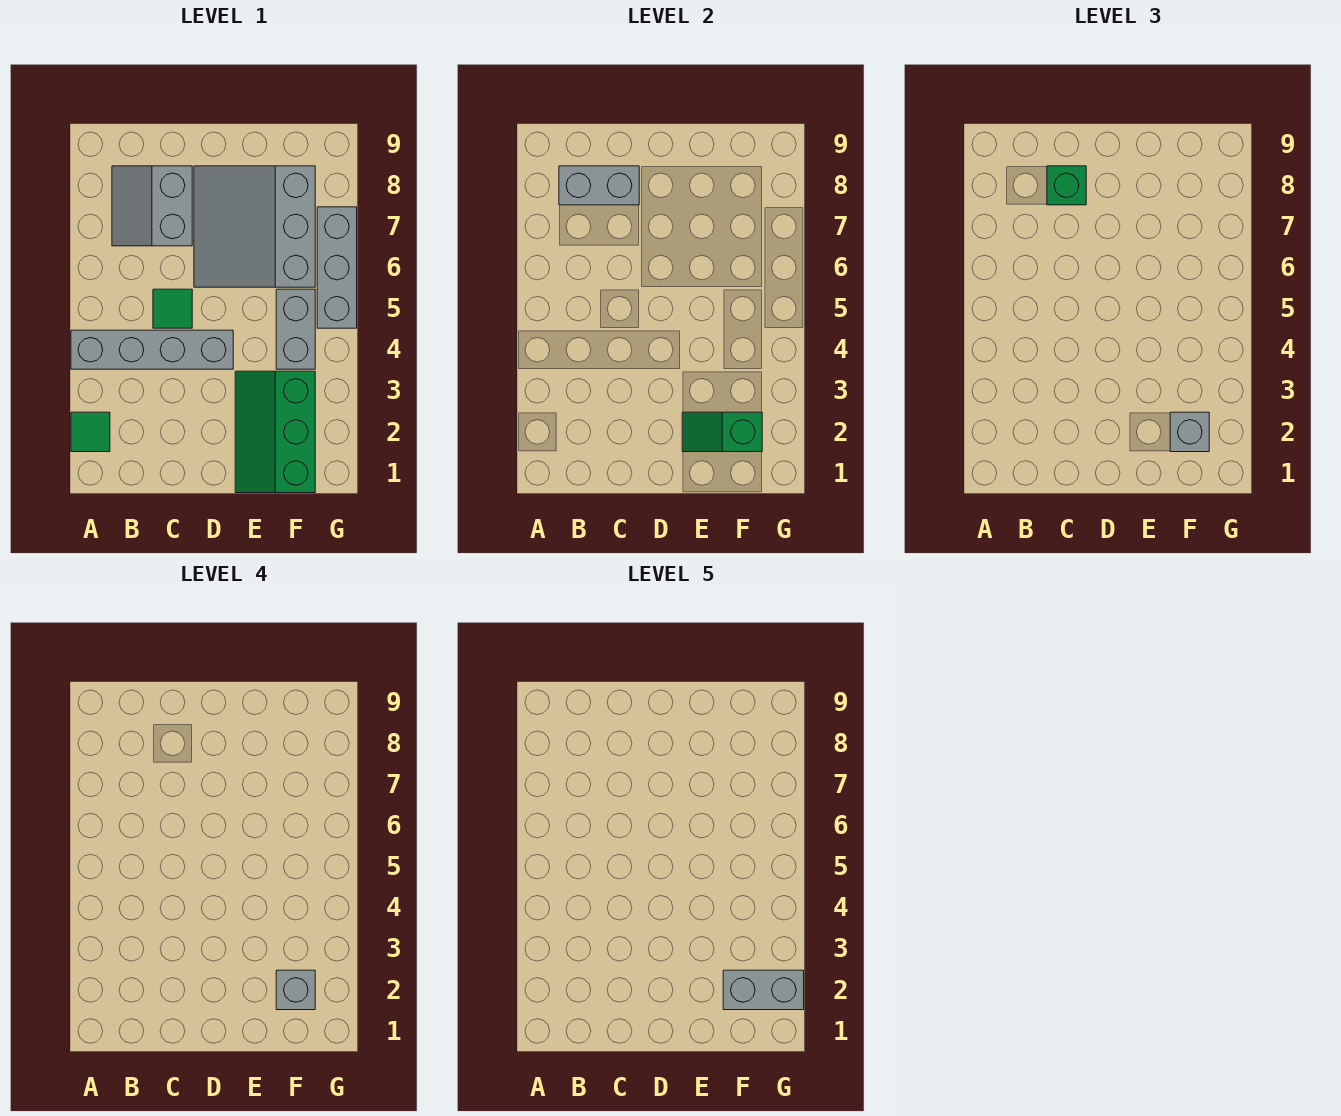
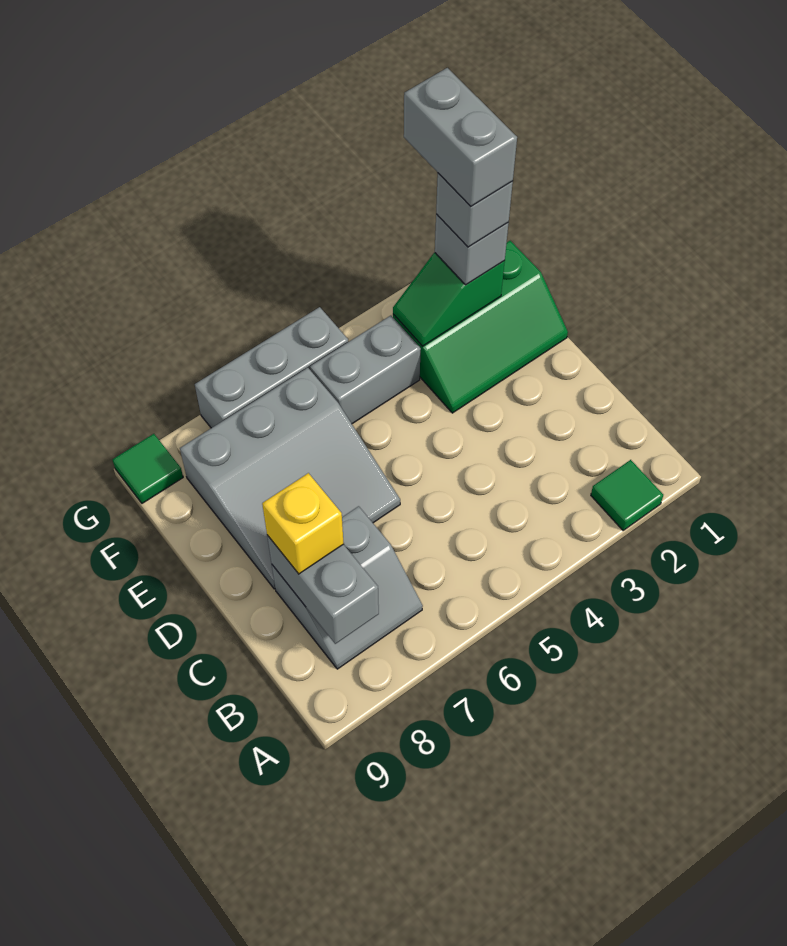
grey 1x4 brick [71,330,233,369] -> none
green 1x1 tile [153,289,192,328] -> green 1x1 tile moved to [112,434,183,503]
green 1x1 brick [1047,166,1086,205] -> yellow 1x1 brick [262,473,344,574]
green 1x2 slope [682,412,762,452] -> green 1x2 slope turned to [393,253,505,346]

